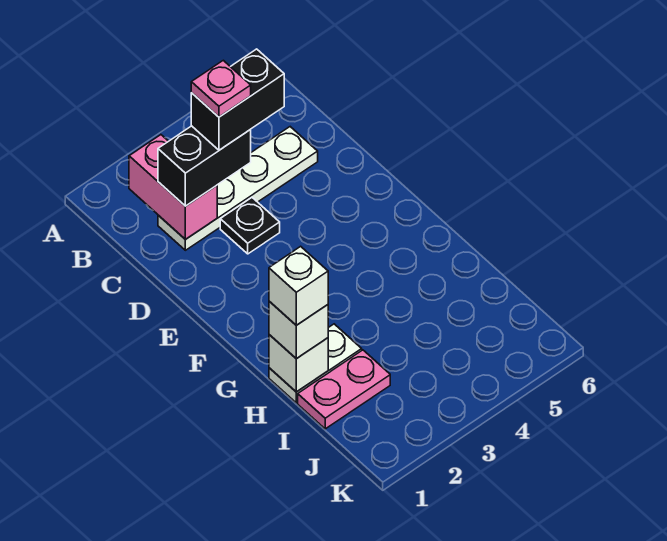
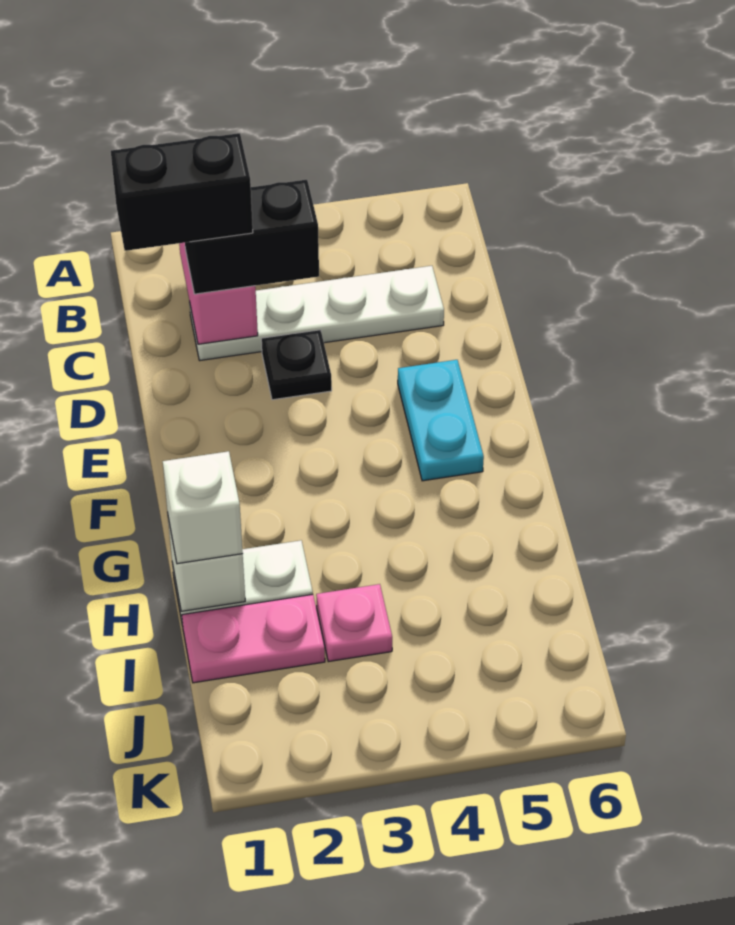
black 1x2 brick [191,49,284,150] -> black 1x2 brick moved to [111,133,253,251]
pink 1x1 plate [191,60,251,117] -> pink 1x1 plate moved to [316,584,392,662]
none -> cyan 1x2 plate [398,360,484,481]
white 1x1 brick [269,246,328,325] -> none

